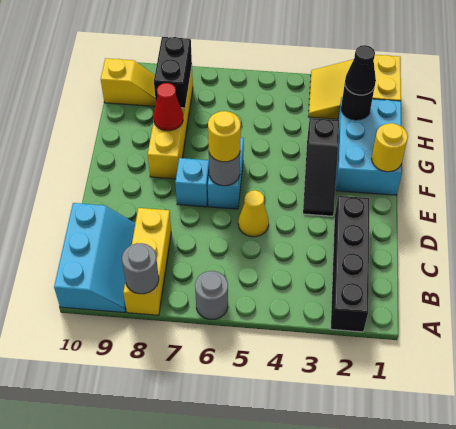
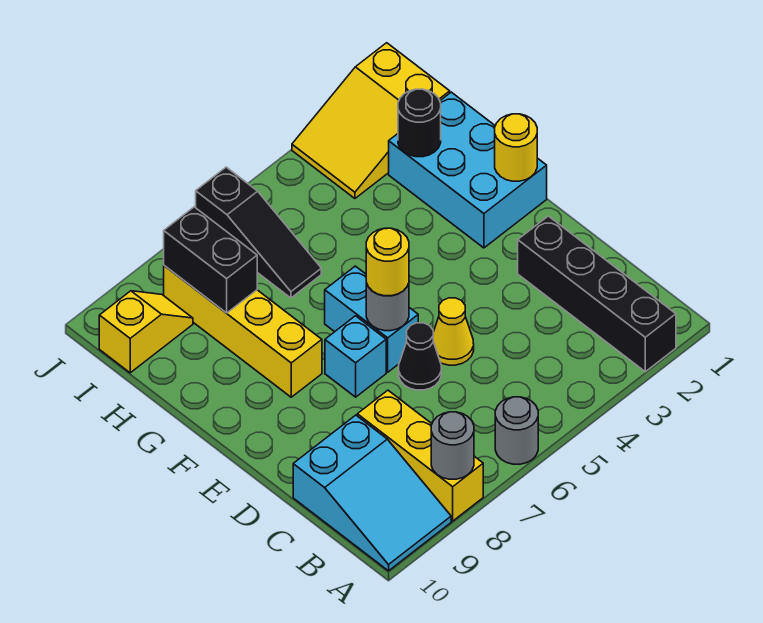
cyan 2x3 slope [54,203,135,313] -> cyan 2x3 slope turned to [293,415,451,571]
black 1x3 slope [303,118,339,216] -> black 1x3 slope moved to [196,167,321,298]
red 1x1 cone [154,83,183,131] -> none
black 1x1 cone [345,45,376,95] -> black 1x1 cone moved to [399,323,441,390]

